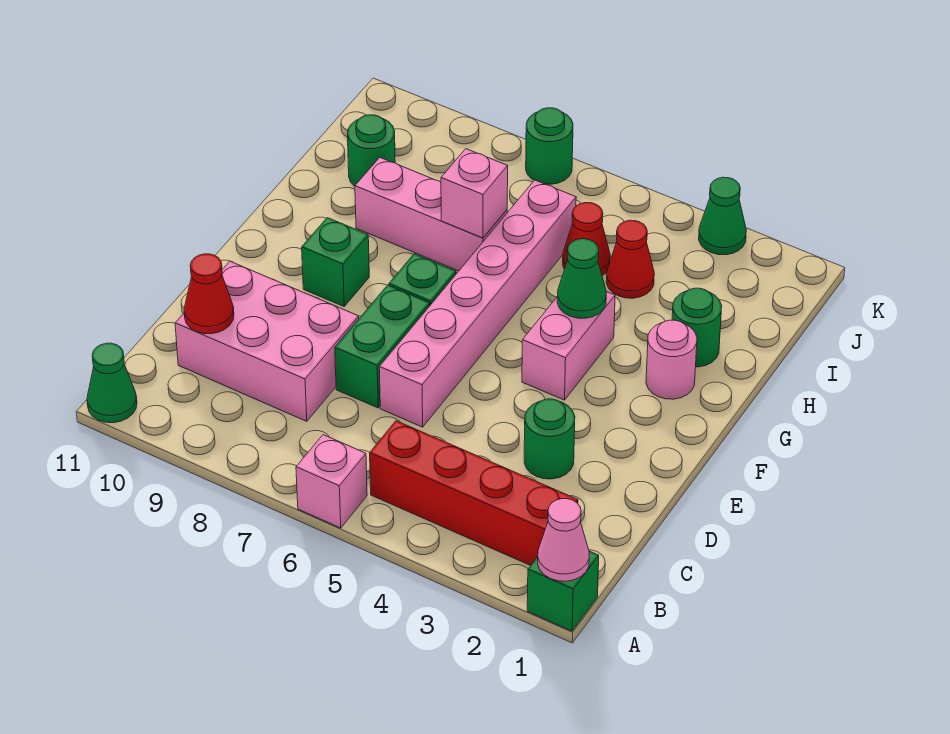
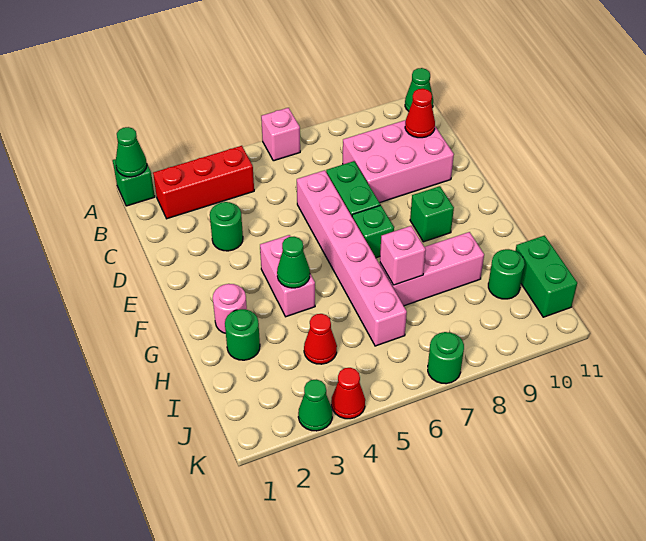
pink 1x1 cone [538,499,589,581] -> green 1x1 cone [116,127,147,177]
red 1x4 brick [370,421,578,566] -> red 1x3 brick [153,146,254,219]
red 1x1 cone [563,203,610,276] -> red 1x1 cone moved to [331,368,365,419]
none -> green 1x2 brick [515,236,577,317]

